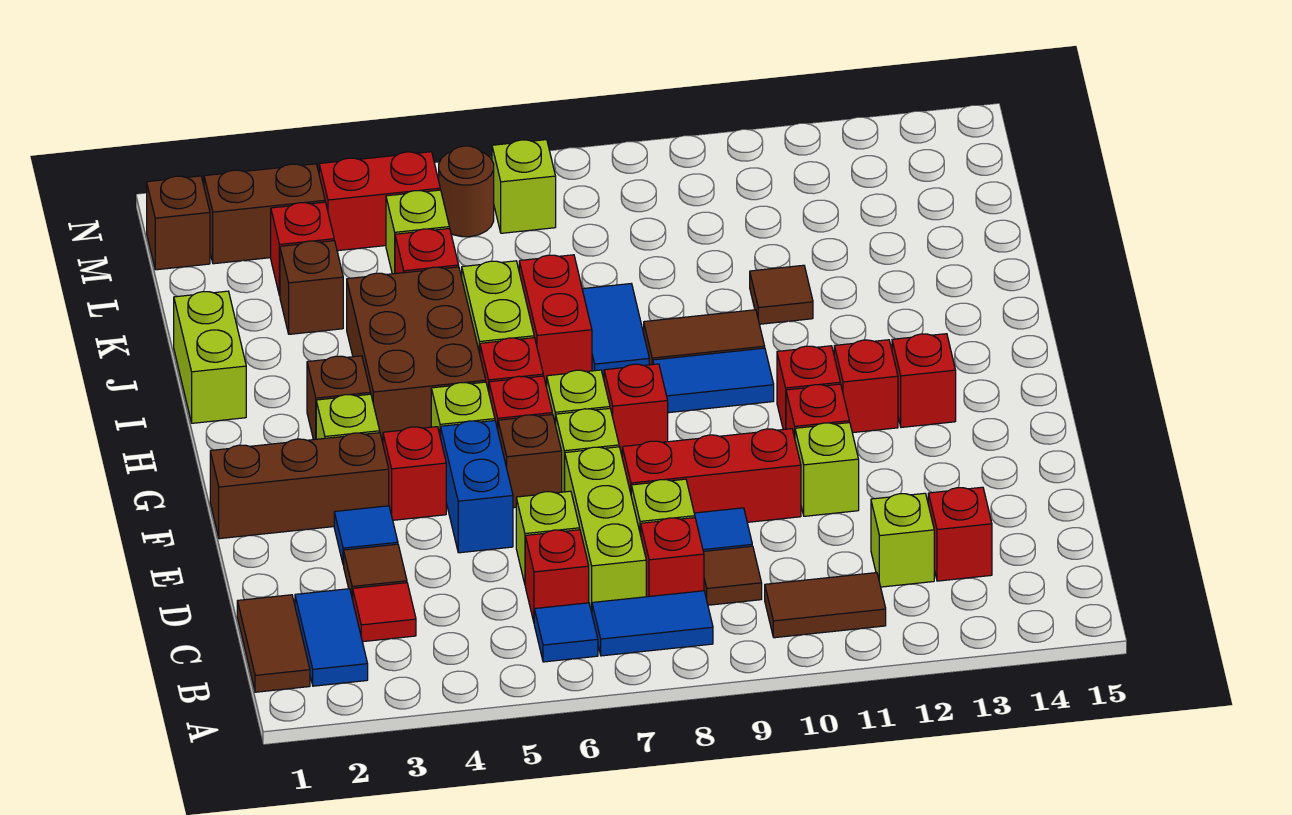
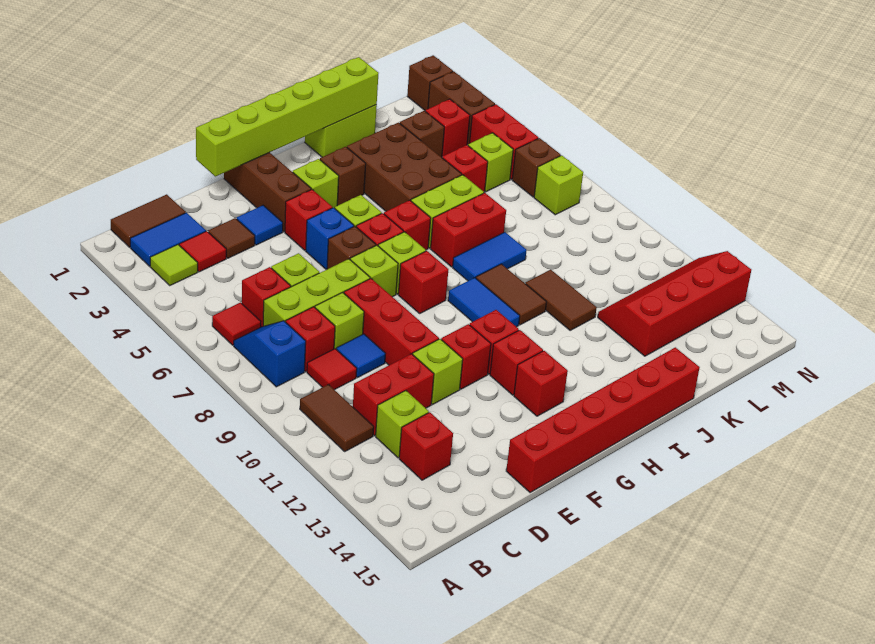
none -> lime 1x1 tile [150,245,198,285]
blue 1x1 tile [534,603,598,662] -> red 1x1 tile [212,303,261,345]
blue 1x2 tile [592,591,713,656] -> blue 1x2 slope [234,321,306,387]
brown 1x1 tile [703,546,762,605] -> red 1x1 tile [307,349,357,390]
none -> red 1x2 brick [353,354,434,436]
none -> lime 1x6 brick [196,57,378,176]
blue 1x2 brick [440,421,513,553] -> blue 1x1 brick [306,208,354,269]
none -> red 1x6 brick [506,347,700,493]
brown 2x3 brick [347,267,486,443] -> brown 2x3 brick turned to [347,123,462,211]
brown 1x1 tile [750,265,813,324] -> brown 1x2 tile [526,270,597,330]
none -> red 2x4 slope [598,251,751,356]
brown 1x1 round brick [439,146,494,237] -> brown 1x1 brick [512,138,561,197]

